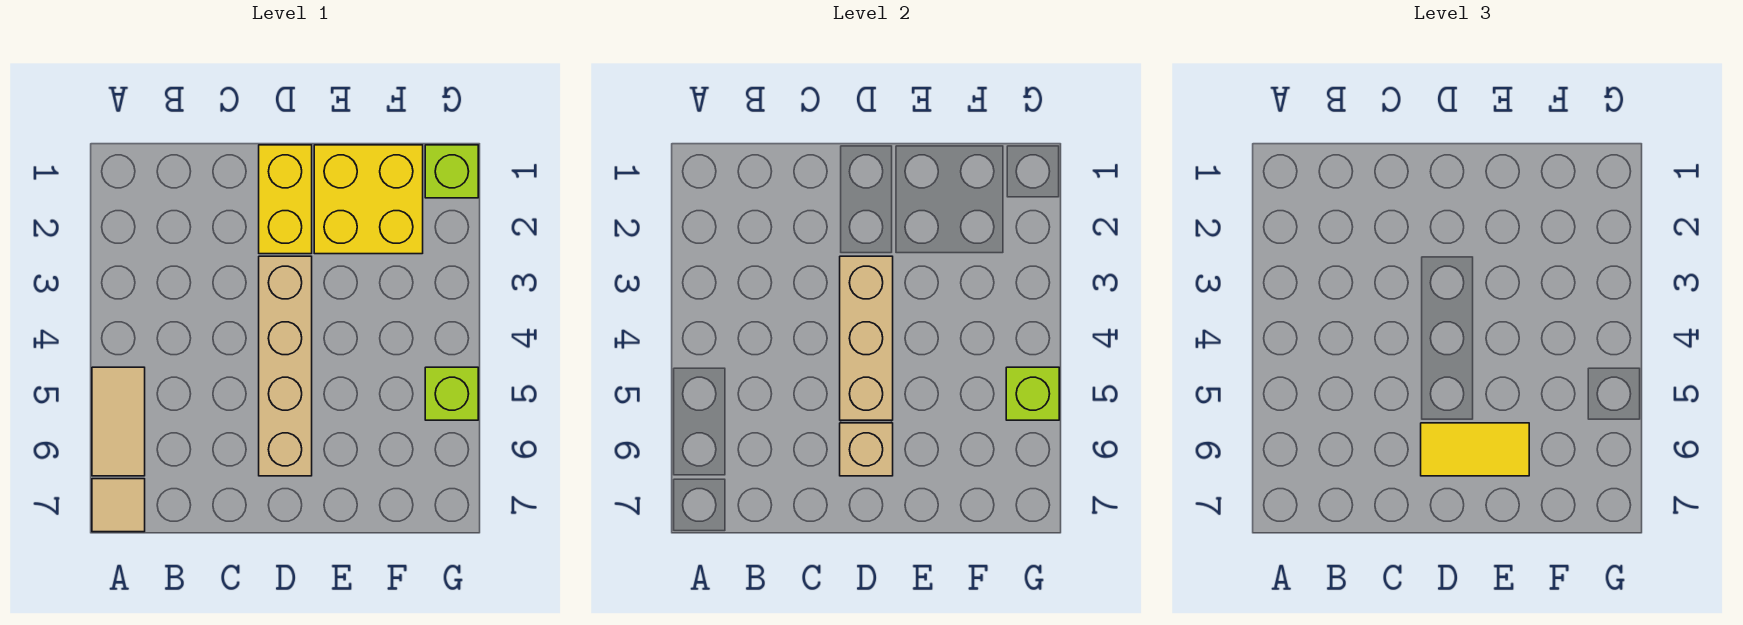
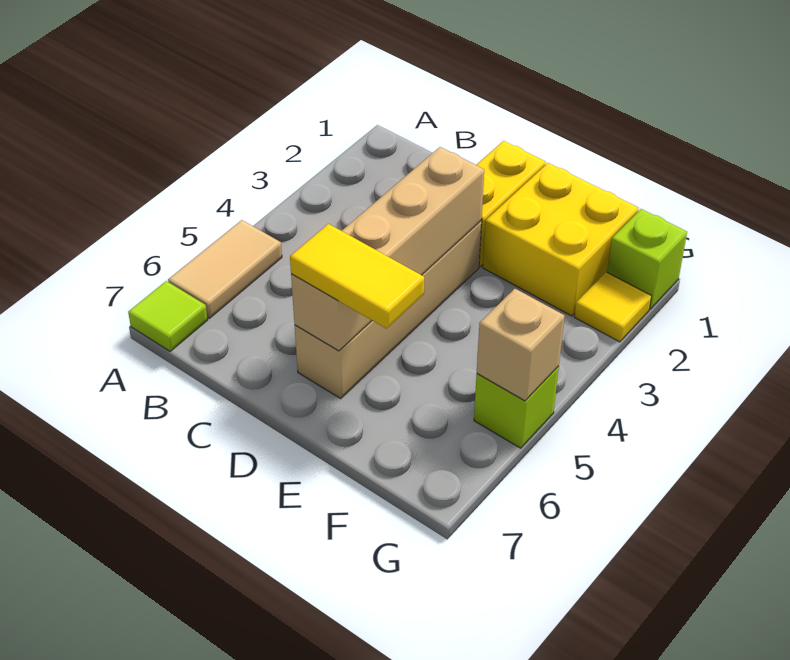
tan 1x1 tile [92,479,145,532] -> lime 1x1 tile [128,281,208,351]
none -> yellow 1x1 tile [574,272,651,342]
lime 1x1 brick [1006,367,1059,420] -> tan 1x1 brick [477,289,565,401]

